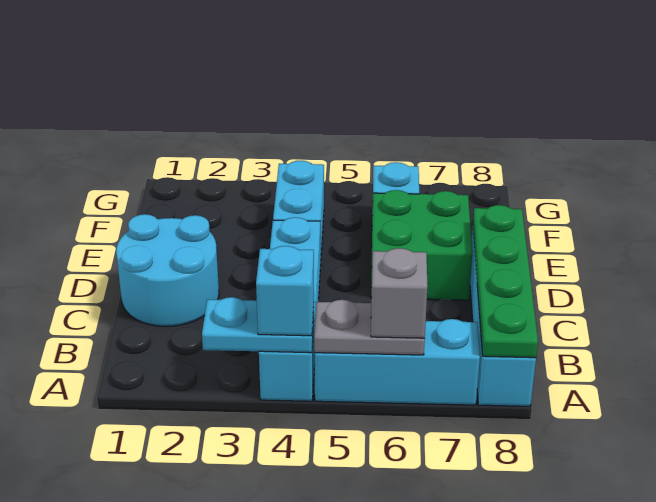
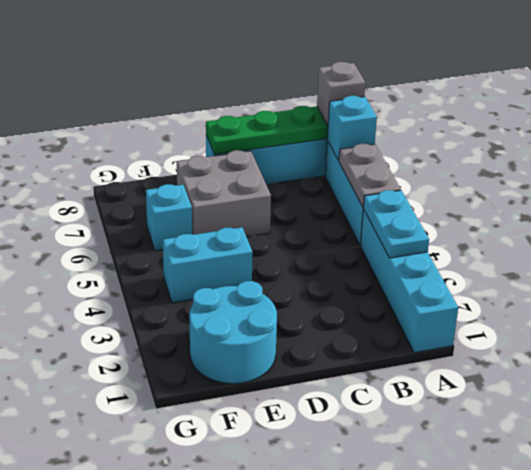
cyan 1x4 brick [259,217,320,401] -> cyan 1x4 brick turned to [360,209,458,353]
cyan 1x1 brick [256,246,314,336] -> cyan 1x1 brick moved to [327,96,377,161]
grey 1x1 brick [371,248,428,338] -> grey 1x1 brick moved to [317,62,365,126]
cyan 2x2 round brick [116,214,219,327] -> cyan 2x2 round brick moved to [189,281,277,384]
green 2x2 brick [371,190,472,300] -> grey 2x2 brick [177,150,271,237]

